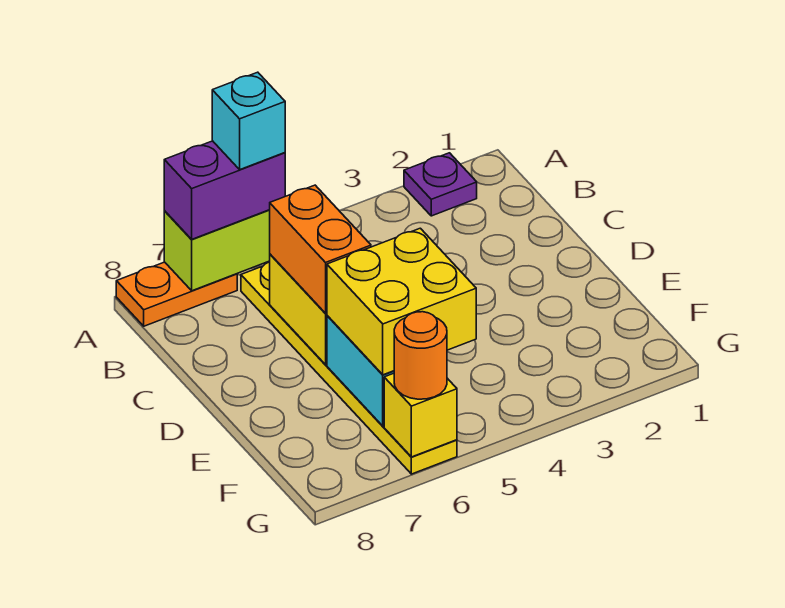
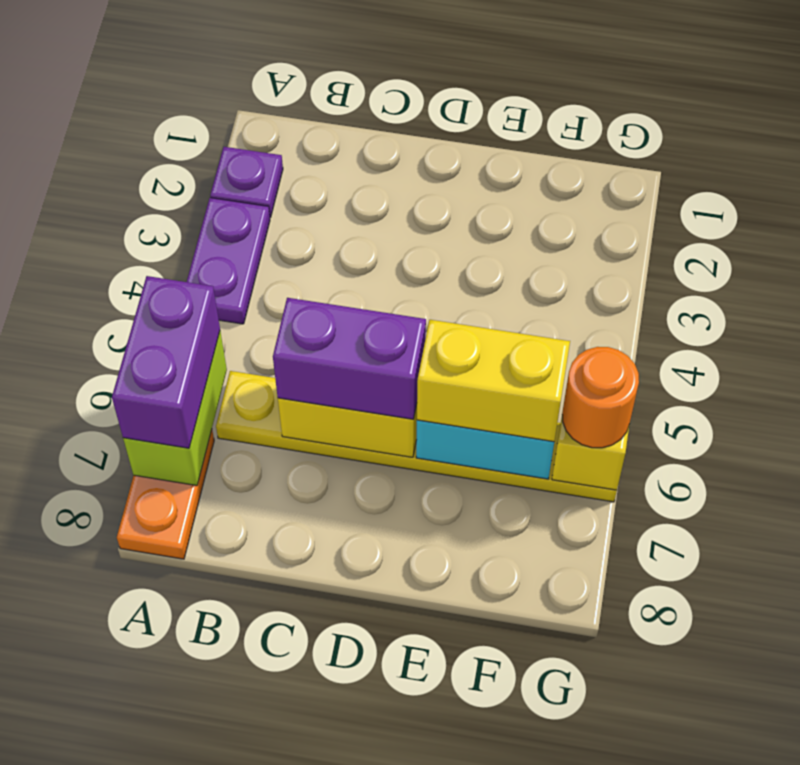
none -> purple 1x2 plate [187,198,270,324]
cyan 1x1 brick [212,72,285,169] -> none
orange 1x2 brick [270,185,371,313] -> purple 1x2 brick [273,298,426,419]
yellow 2x2 brick [327,228,476,375] -> yellow 1x2 brick [417,320,570,442]

